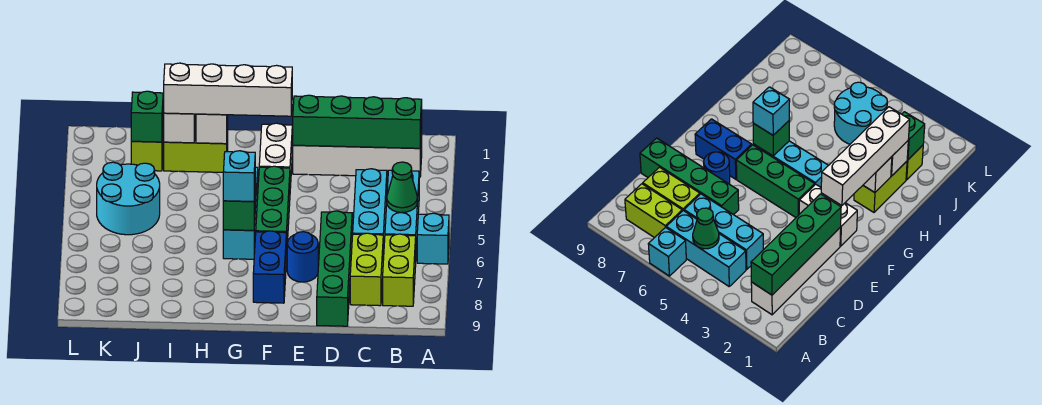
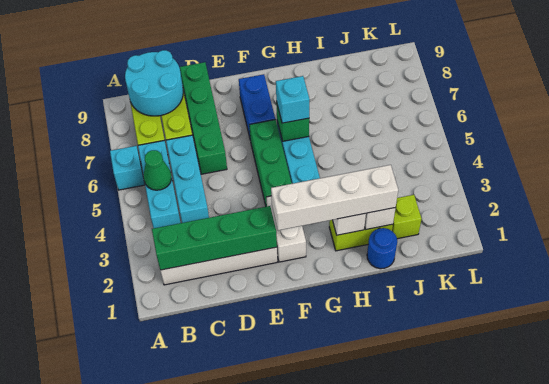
blue 1x1 round brick [287,232,318,282] -> blue 1x1 round brick moved to [367,228,397,269]
green 1x1 brick [131,91,163,142] -> none
cyan 2x2 round brick [97,162,160,235] -> cyan 2x2 round brick moved to [125,50,183,116]

